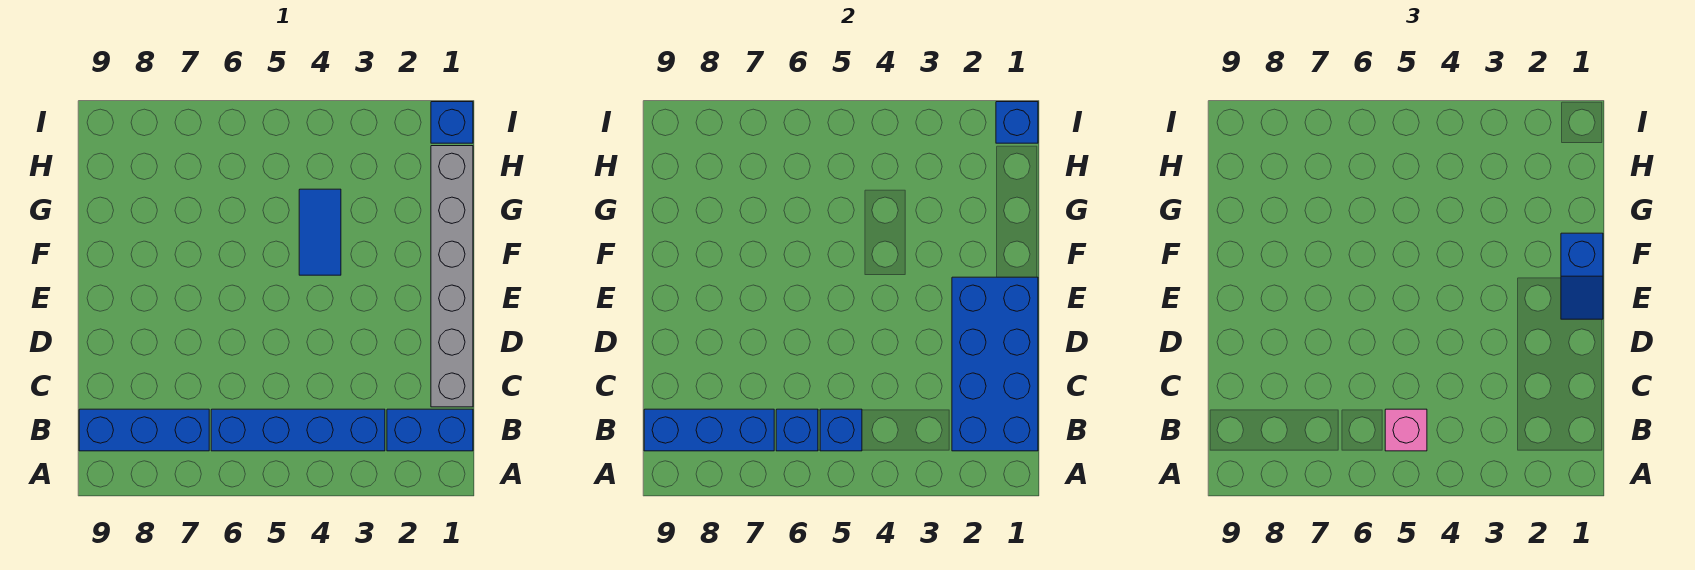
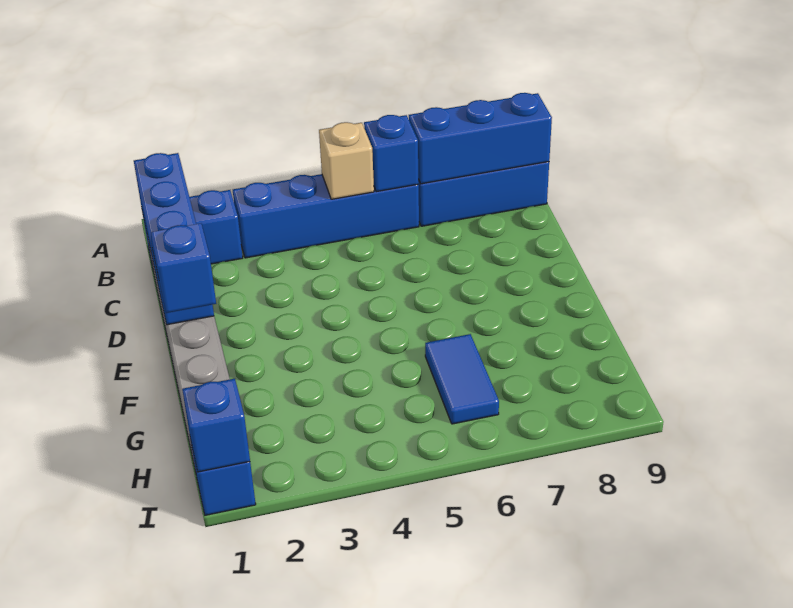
blue 2x4 brick [952,277,1038,451] -> blue 1x4 brick [134,153,214,325]
blue 1x1 brick [820,409,862,451] -> tan 1x1 brick [319,122,374,199]
pink 1x1 brick [1385,409,1427,451] -> none
blue 1x2 tile [299,189,341,275] -> blue 1x2 tile moved to [425,334,499,424]

